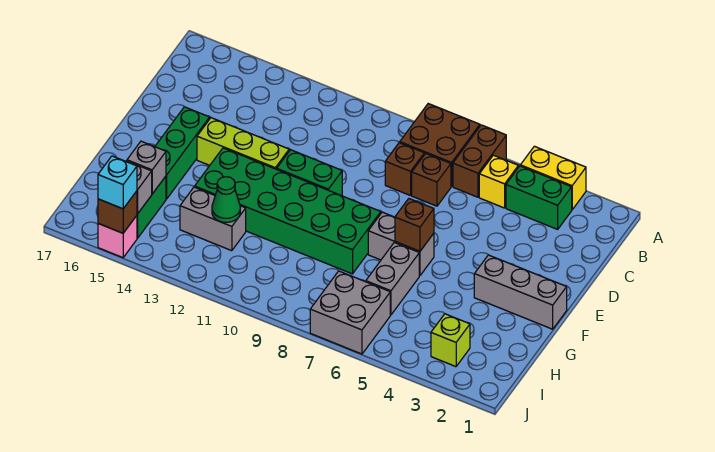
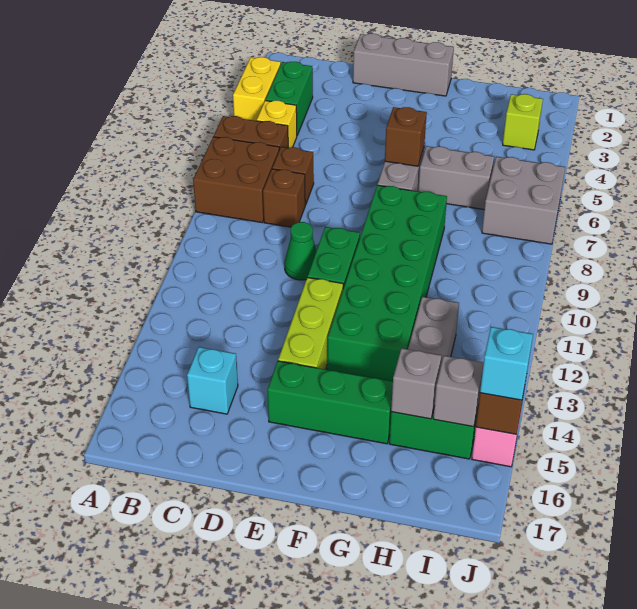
none -> cyan 1x1 brick [187,347,238,414]
grey 1x3 brick [474,255,567,329] -> grey 1x3 brick turned to [353,34,454,96]
green 1x1 cone [212,177,240,222] -> green 1x1 cone moved to [284,222,316,280]

